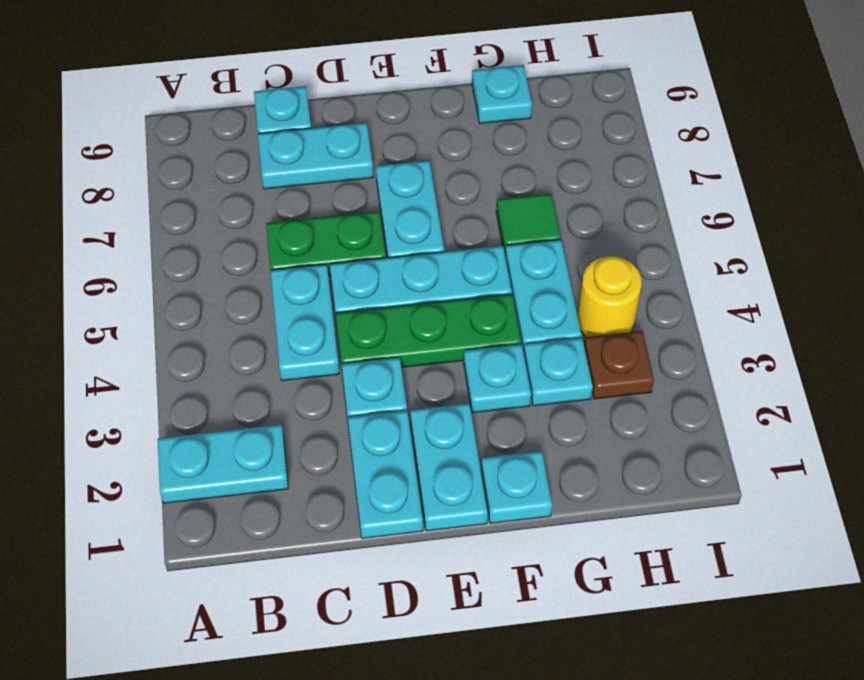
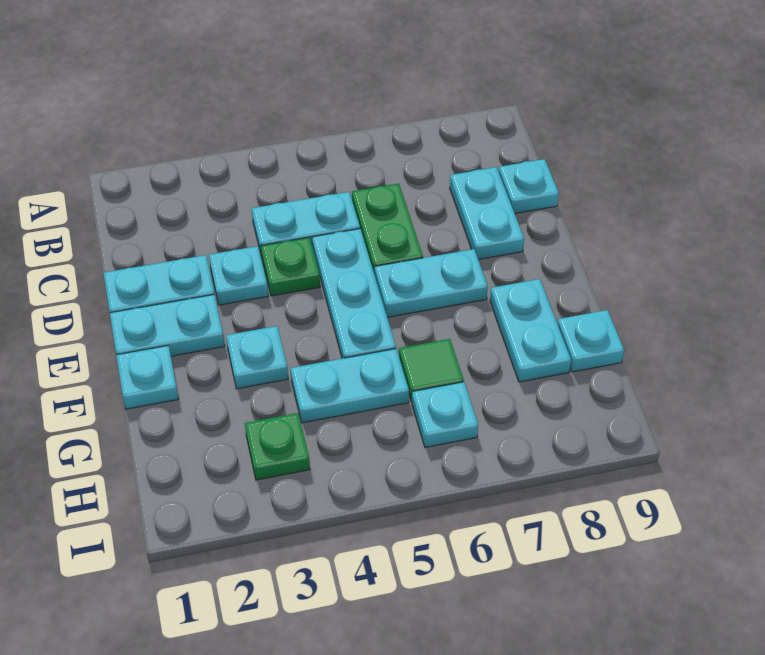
cyan 1x2 plate [158,425,288,503] -> cyan 1x2 plate moved to [490,279,571,382]
green 1x3 plate [335,294,521,367] -> green 1x1 plate [261,237,320,296]
cyan 1x1 plate [524,338,593,406] -> cyan 1x1 plate moved to [412,382,478,447]
brown 1x1 plate [584,331,654,399] -> green 1x1 plate [245,413,310,480]
yellow 1x1 round brick [578,256,642,337] -> none

